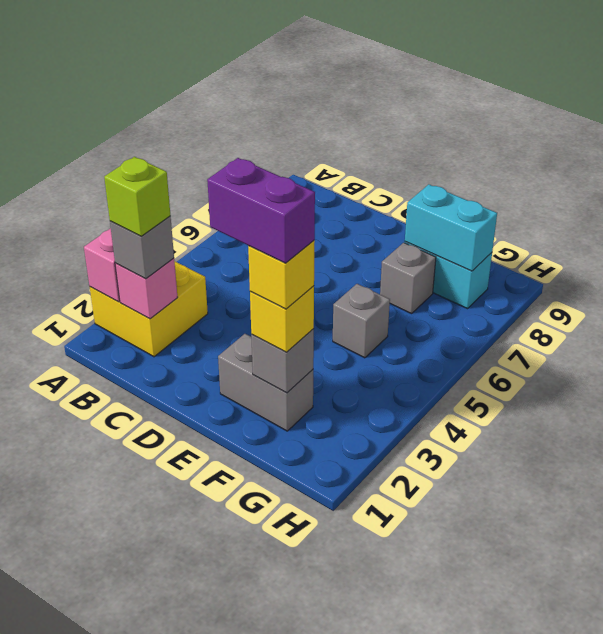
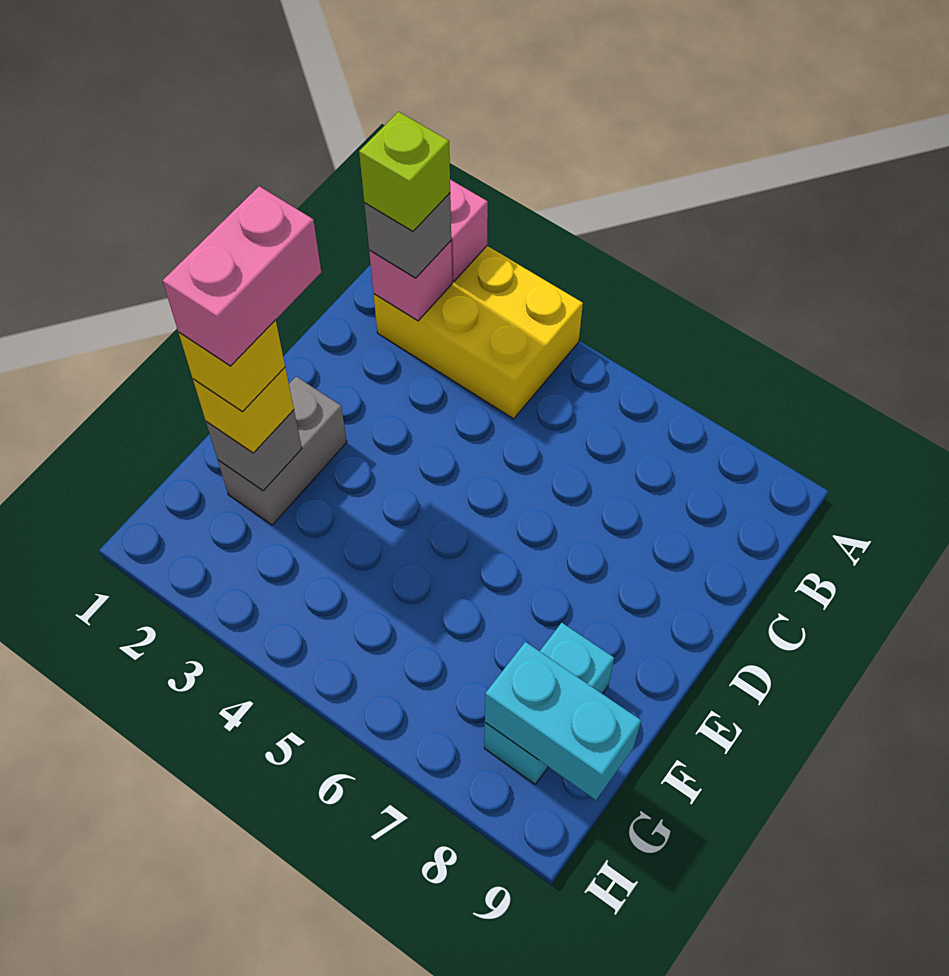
yellow 2x2 brick [90,261,208,357] -> yellow 2x3 brick [374,246,583,419]
purple 1x2 brick [207,158,315,263] -> pink 1x2 brick [163,186,321,366]
grey 1x1 brick [333,284,390,358] -> none
grey 1x1 brick [380,243,436,314] -> none
cyan 1x2 brick [405,184,497,271] -> cyan 1x2 brick turned to [485,642,641,800]

